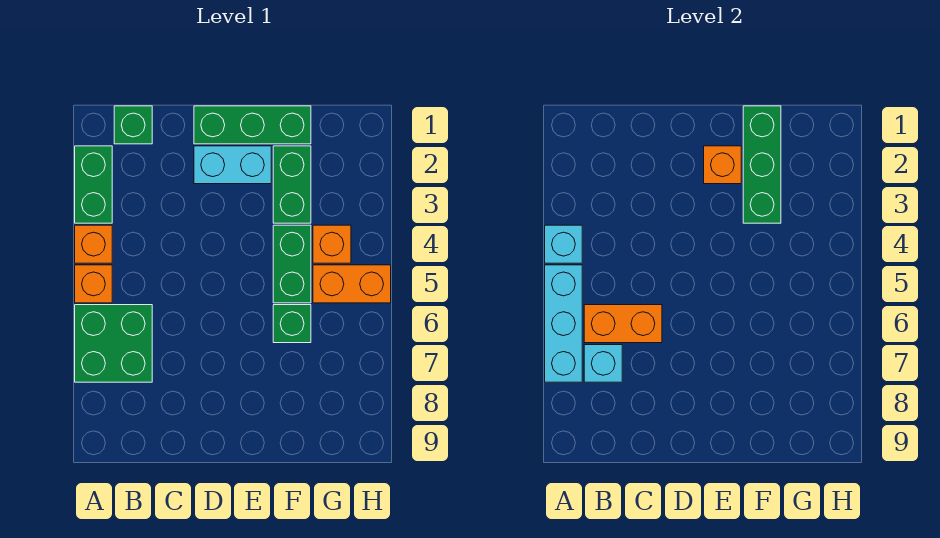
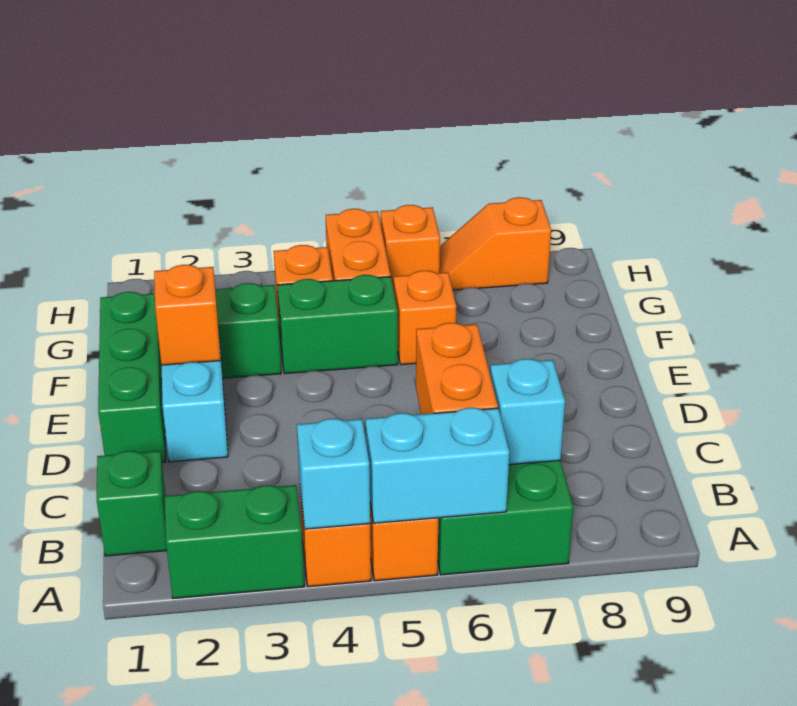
cyan 1x3 brick [545,265,582,382] -> cyan 1x2 brick [366,408,509,523]
green 1x3 brick [743,106,781,223] -> none
green 1x1 brick [273,305,311,343] -> orange 1x1 brick [394,271,456,365]
none -> orange 1x1 brick [381,205,440,290]
none -> orange 1x2 slope [439,197,551,290]

